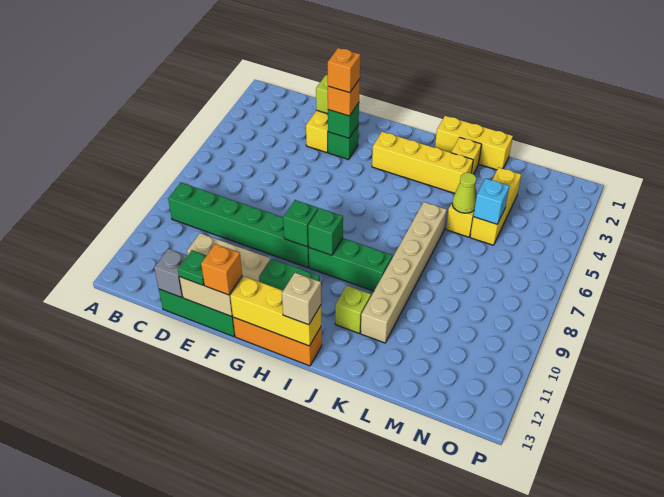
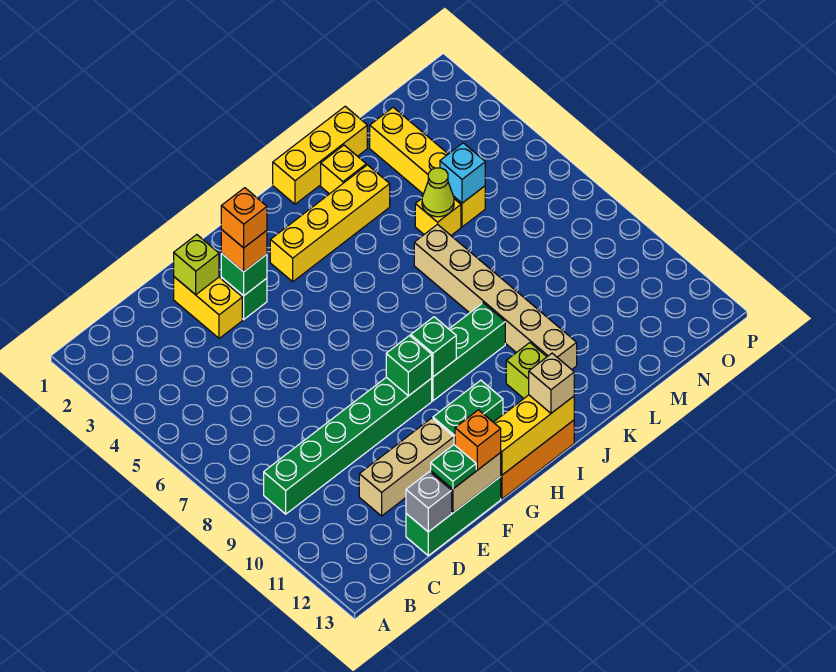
yellow 1x3 brick [470,167,521,245] -> yellow 1x4 brick [370,107,485,227]

